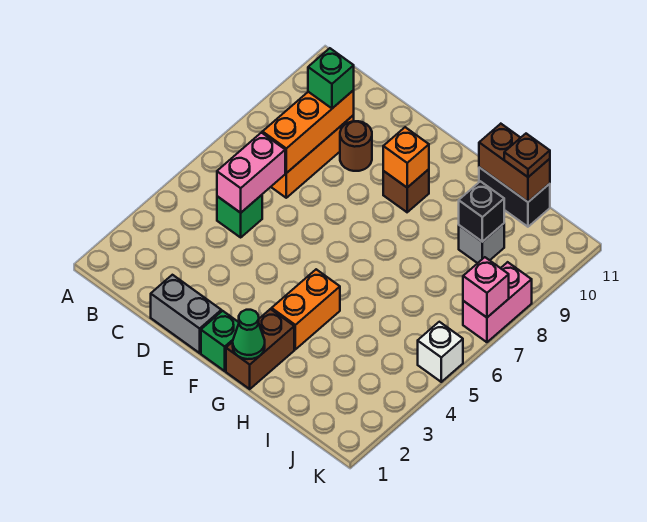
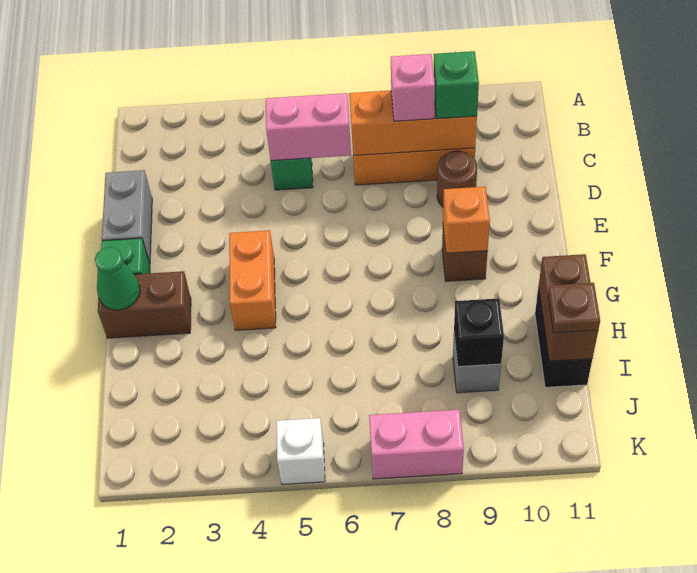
orange 1x2 brick [272,269,340,349] -> orange 1x2 brick turned to [229,230,276,330]
pink 1x1 brick [463,257,509,317] -> pink 1x1 brick moved to [391,54,435,121]

